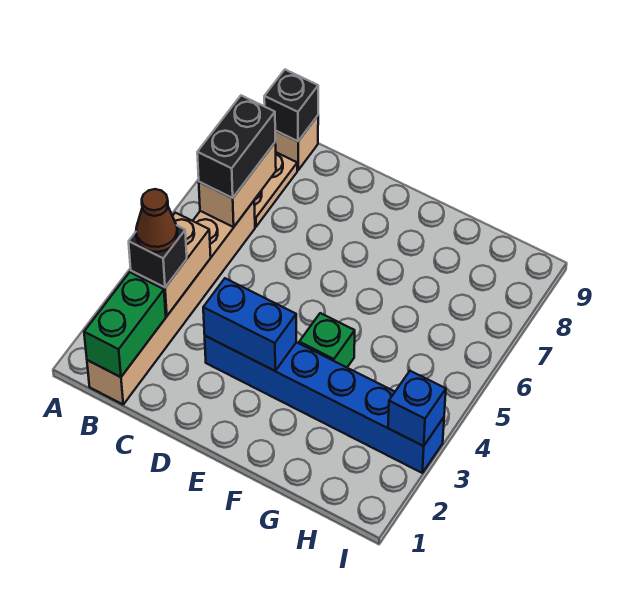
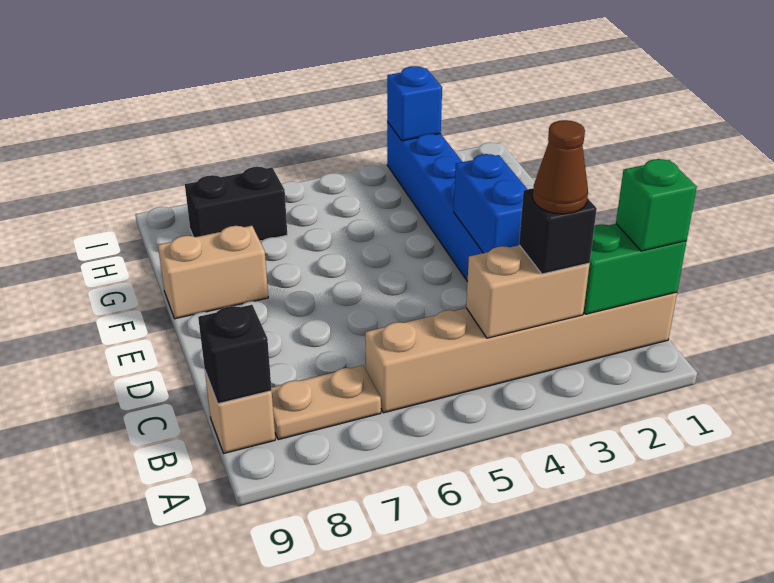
tan 1x2 brick [199,143,276,227] -> tan 1x2 brick moved to [158,226,268,319]
black 1x2 brick [197,96,275,198] -> black 1x2 brick moved to [185,167,287,241]
green 1x1 brick [299,313,355,367] -> green 1x1 brick moved to [616,159,697,251]

